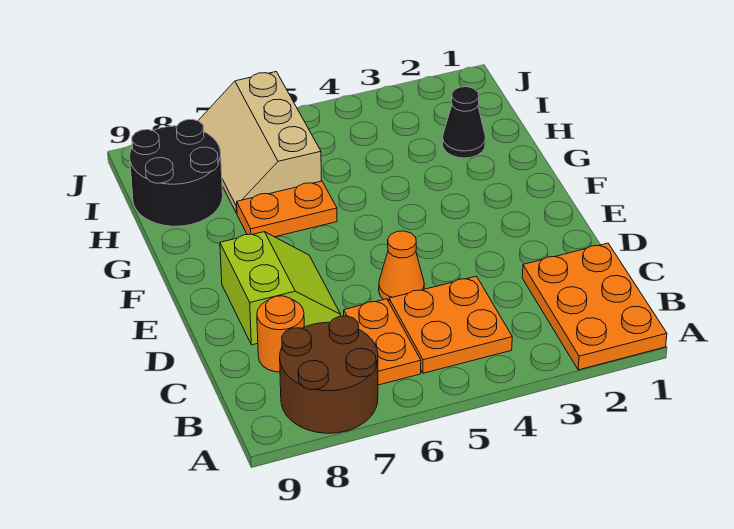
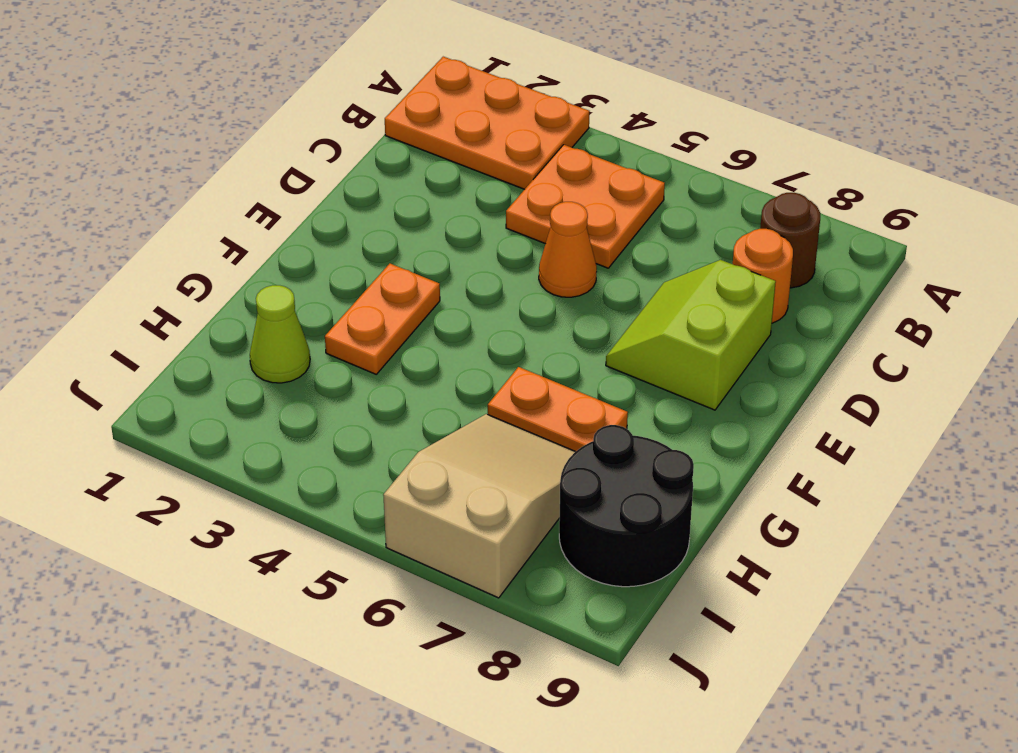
orange 2x3 plate [522,243,667,370] -> orange 2x3 plate turned to [385,57,590,189]
brown 2x2 round brick [280,316,378,433] -> brown 1x1 round brick [760,193,820,288]
orange 1x2 plate [344,299,421,385] -> orange 1x2 plate moved to [325,264,440,374]
black 1x1 cone [442,87,485,158] -> lime 1x1 cone [250,285,310,383]
tan 2x3 slope [198,72,321,213] -> tan 2x3 slope turned to [383,414,575,598]

